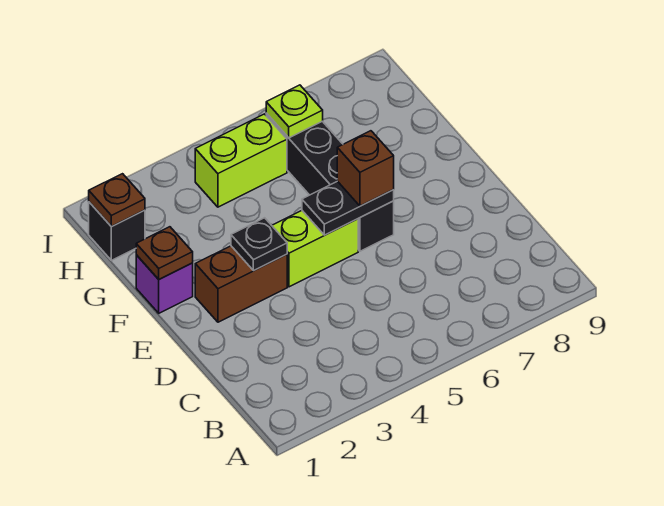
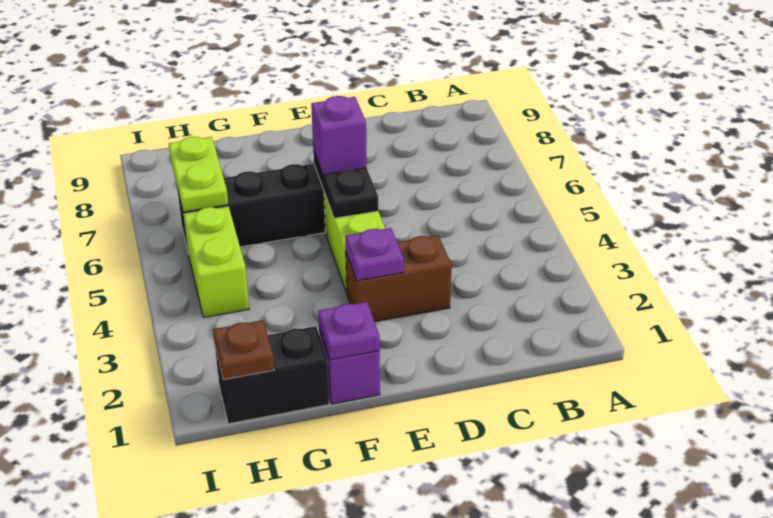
brown 1x2 brick [195,246,287,322] -> brown 1x2 brick turned to [346,235,452,322]
black 1x1 plate [231,218,287,271] -> purple 1x1 plate [345,228,404,281]
brown 1x1 brick [337,131,394,206] -> purple 1x1 brick [311,96,367,175]
brown 1x1 plate [136,227,193,279] -> purple 1x1 plate [318,302,380,360]
black 1x1 brick [89,202,145,260] -> black 1x2 brick [215,326,329,424]
lime 1x1 plate [266,85,323,138] -> lime 1x2 plate [169,137,228,212]

